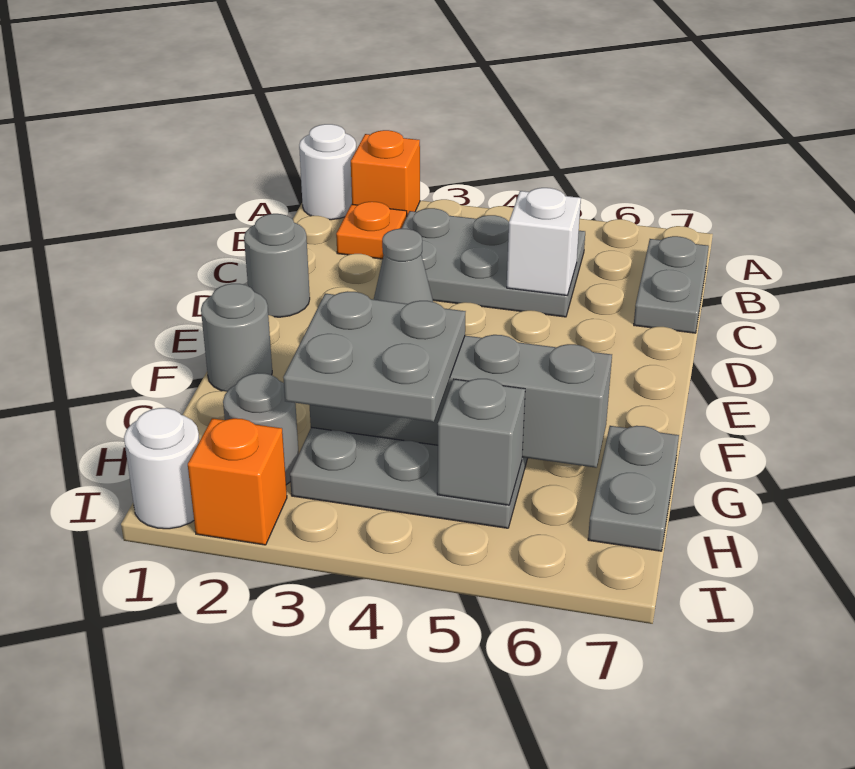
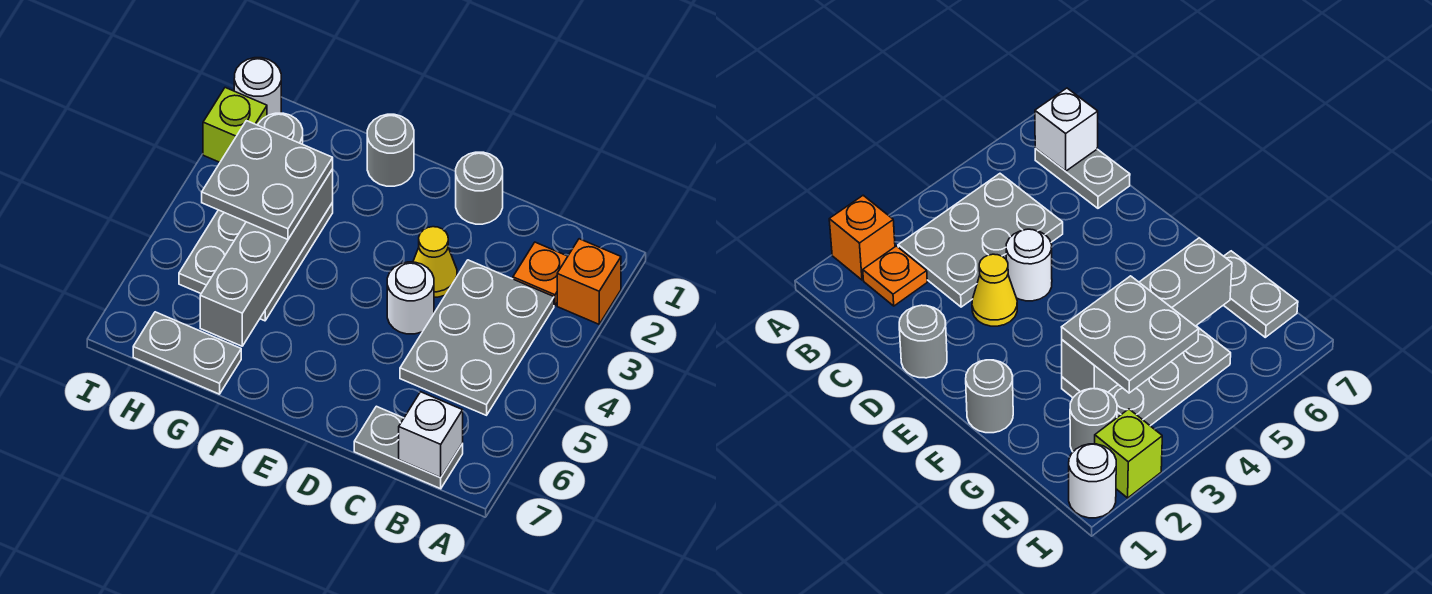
white 1x1 round brick [299,124,356,220] -> white 1x1 round brick moved to [387,262,434,334]
white 1x1 brick [507,188,581,296] -> white 1x1 brick moved to [399,392,463,478]
grey 1x1 cone [374,229,433,304] -> yellow 1x1 cone [413,227,457,297]
grey 1x1 brick [437,379,525,505] -> none
orange 1x1 brick [188,418,287,545] -> lime 1x1 brick [203,88,267,162]

